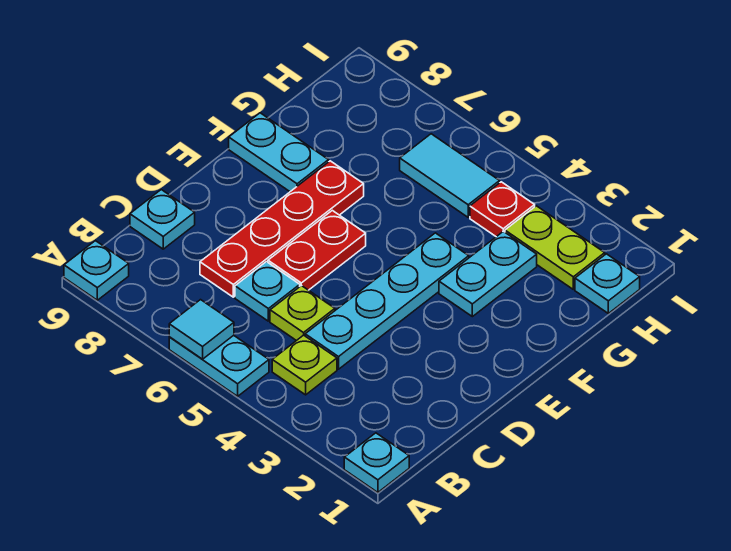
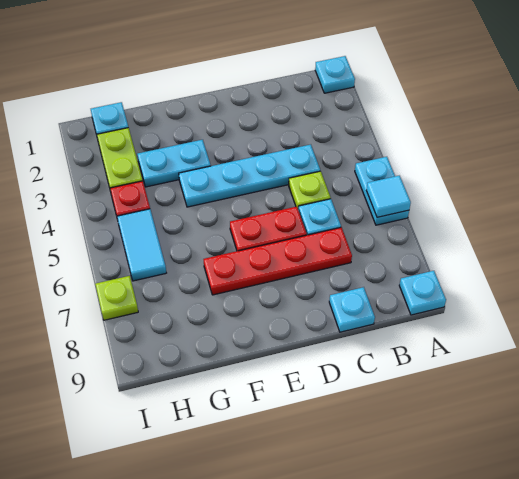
lime 1x1 plate [272,335,337,395] -> lime 1x1 plate moved to [95,276,138,320]
cyan 1x2 plate [229,113,329,192] -> none

